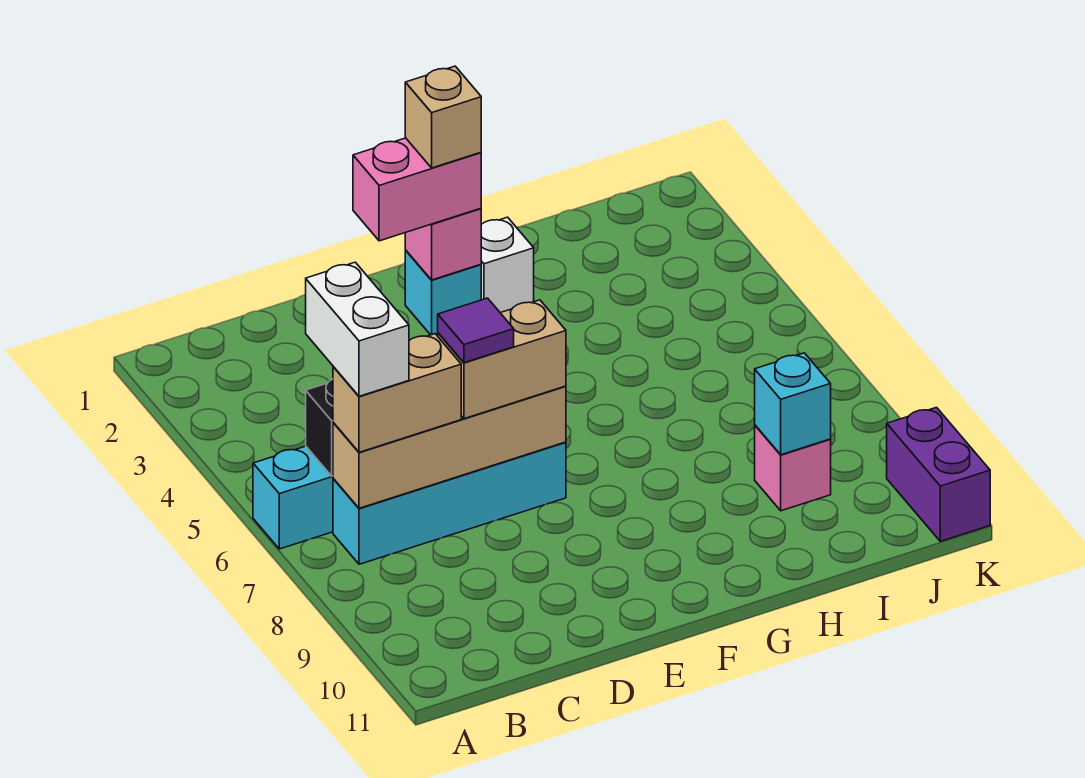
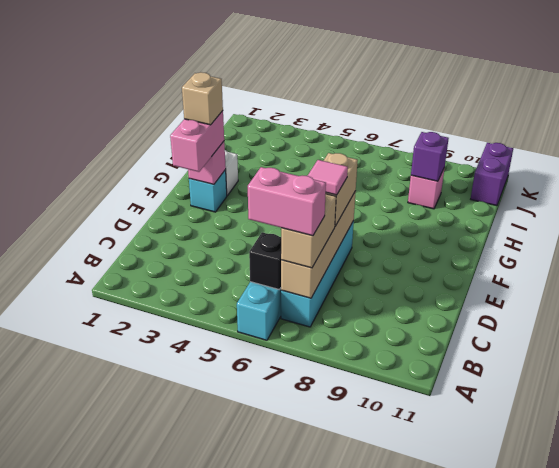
white 1x2 brick [306,262,409,396] -> pink 1x2 brick [248,167,326,236]
purple 1x1 tile [438,298,514,363] -> pink 1x1 tile [308,160,348,195]
cyan 1x1 brick [755,353,831,455] -> purple 1x1 brick [411,132,449,181]
purple 1x2 brick [887,407,990,541] -> purple 1x2 brick turned to [471,143,513,206]

